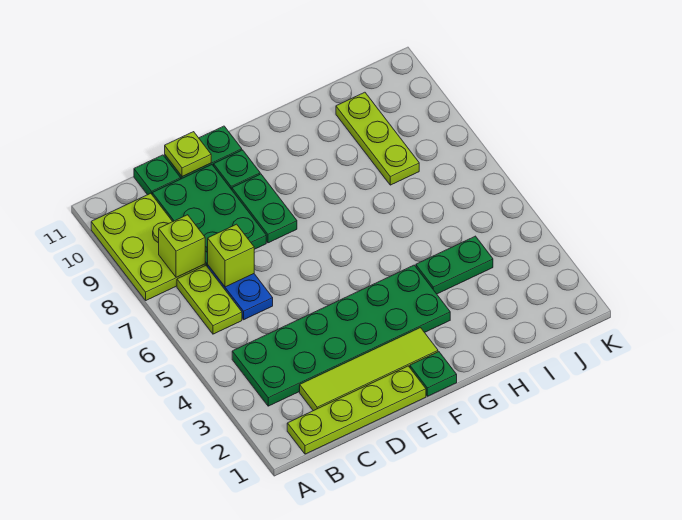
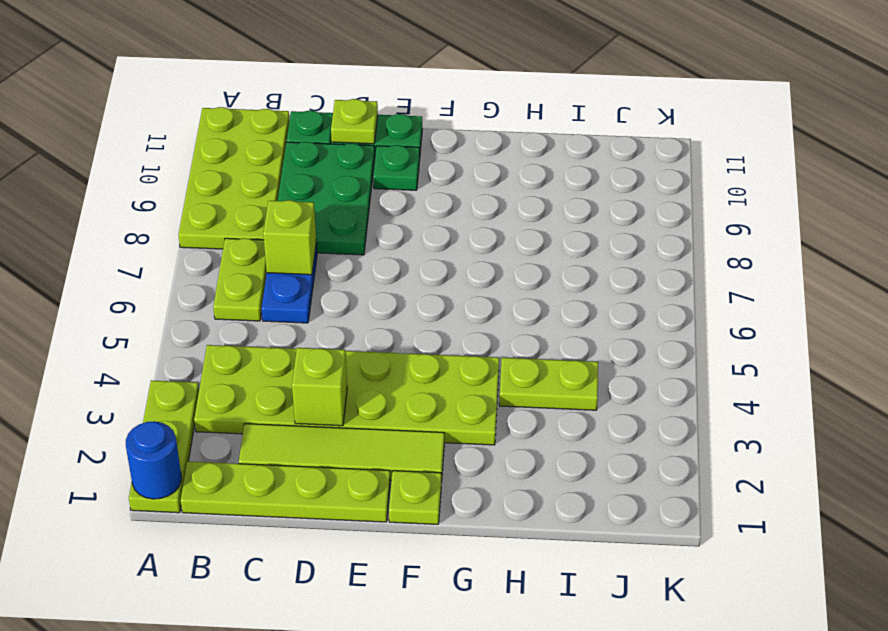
none -> blue 1x1 round brick [126,421,181,499]
lime 2x3 plate [91,193,205,300] -> lime 2x4 plate [178,107,290,249]
green 2x6 plate [232,265,450,406] -> lime 2x6 plate [194,345,499,445]
lime 1x1 brick [159,215,205,277] -> lime 1x1 brick moved to [292,348,347,426]
green 1x2 plate [232,174,297,243] -> none
green 1x1 plate [410,352,457,396] -> lime 1x1 plate [389,471,441,524]
green 1x2 plate [416,236,493,294] -> lime 1x2 plate [499,358,598,410]
lime 1x3 plate [336,92,419,185] -> lime 1x3 plate moved to [129,380,199,513]

